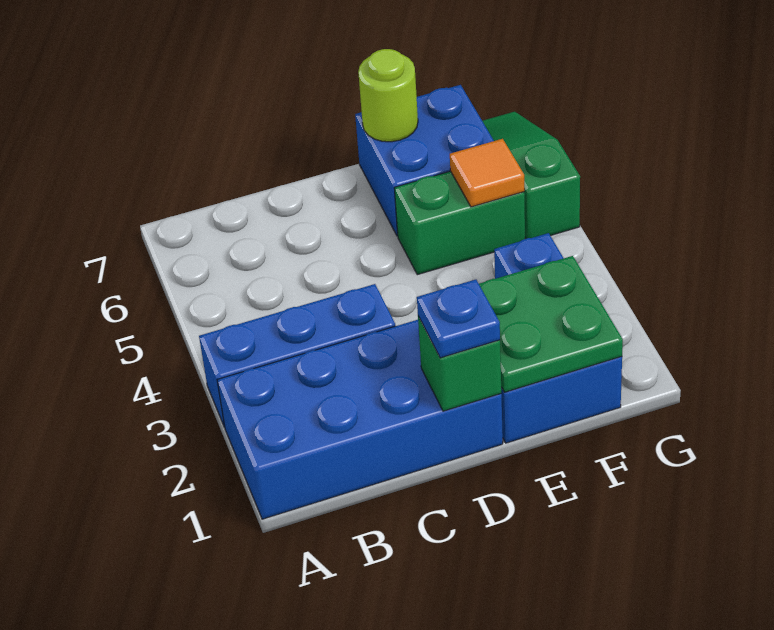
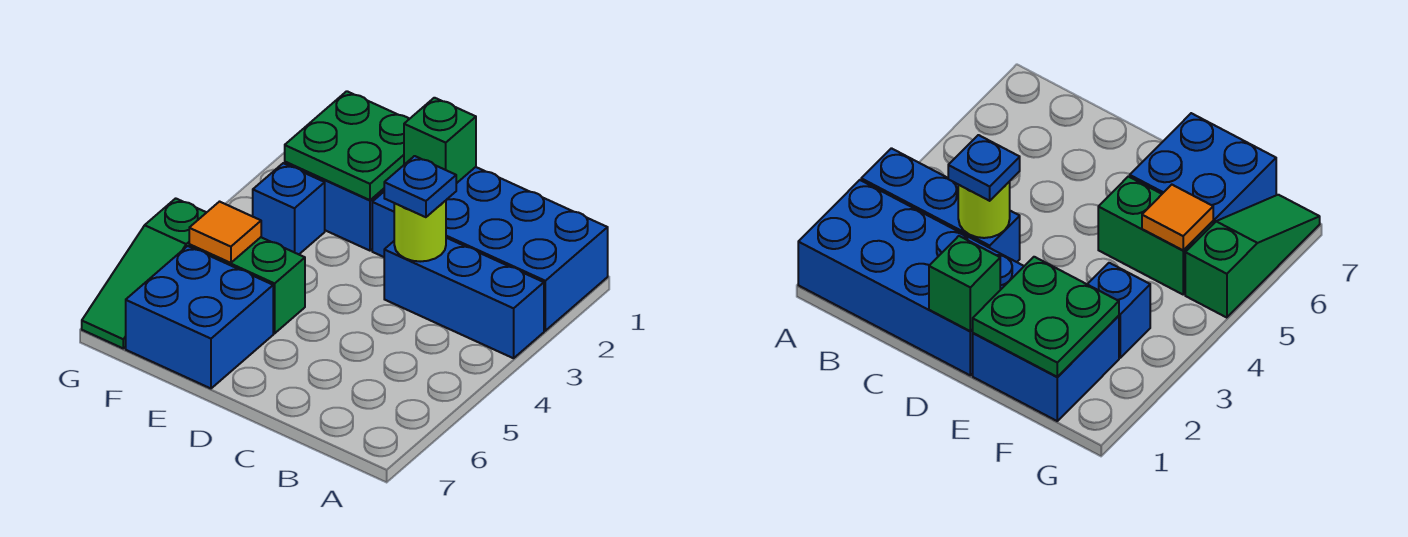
blue 1x1 plate [417,280,500,358] -> blue 1x1 plate moved to [384,156,456,217]
lime 1x1 round brick [358,49,418,142] -> lime 1x1 round brick moved to [394,201,446,262]

